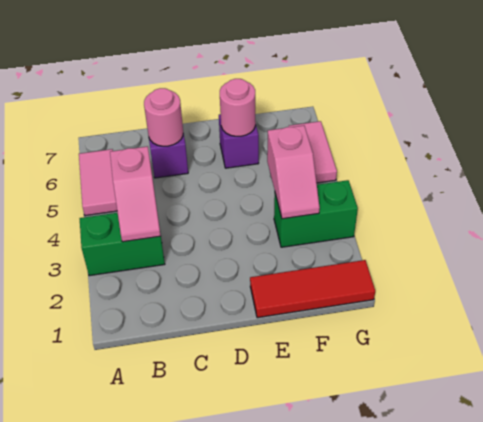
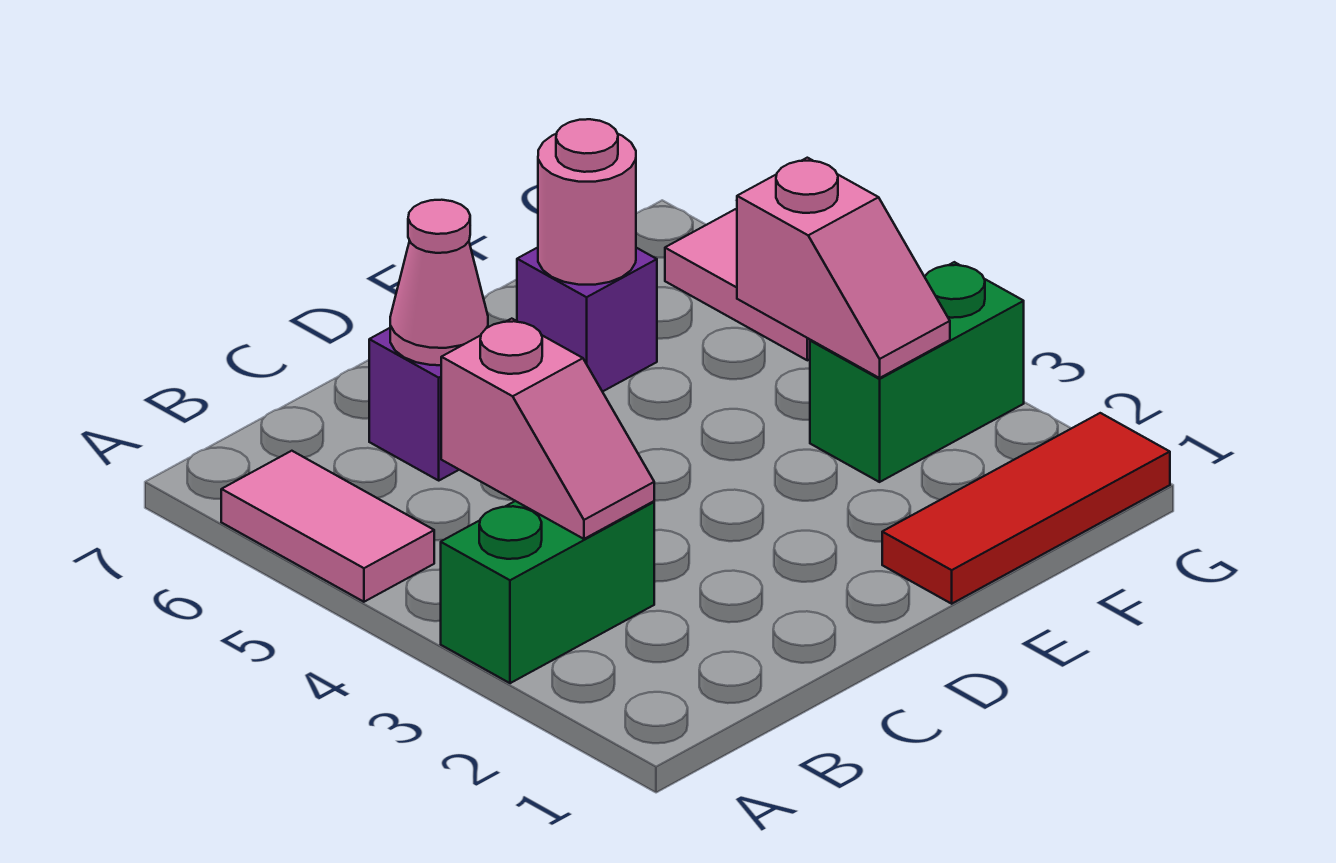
pink 1x1 round brick [144,88,183,146] -> pink 1x1 cone [390,200,488,365]

